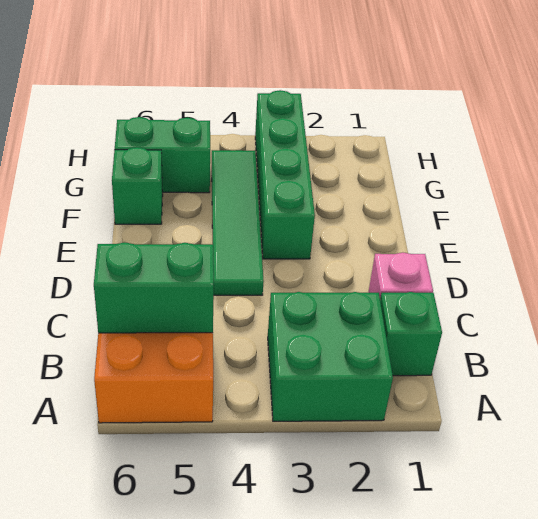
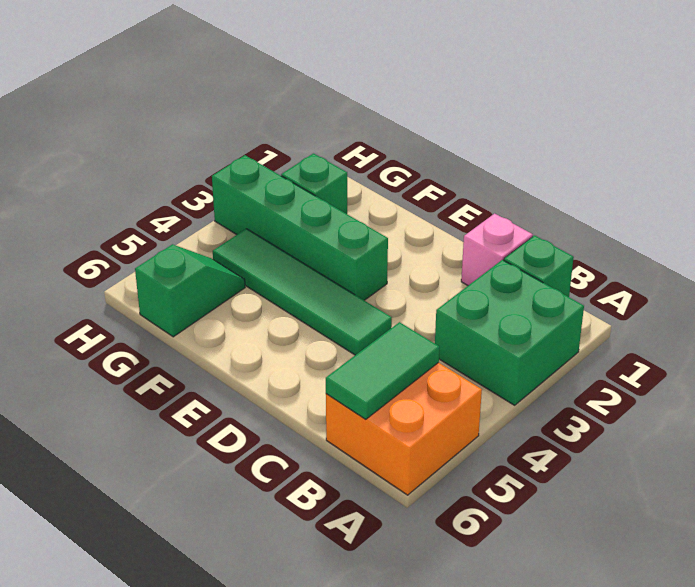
green 1x2 brick [94,242,214,333] -> green 1x2 tile [326,322,439,419]
green 1x1 brick [112,147,163,224] -> green 1x1 brick moved to [281,154,347,214]
green 1x2 brick [115,117,210,193] -> green 1x2 slope [135,244,245,337]

